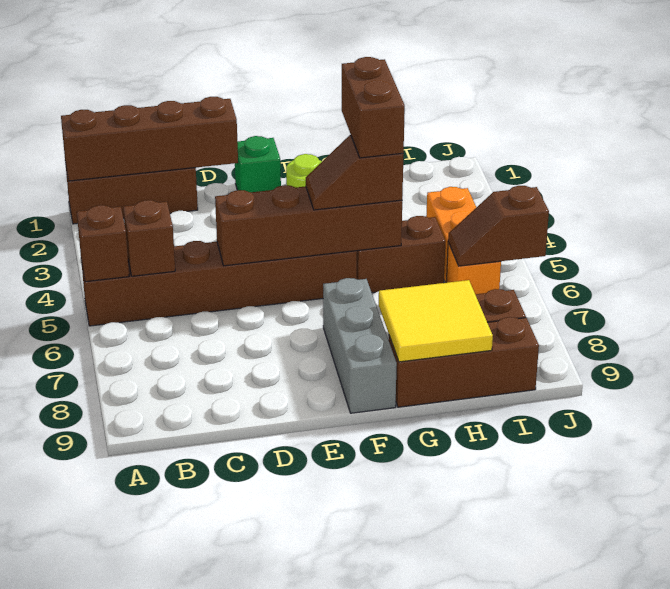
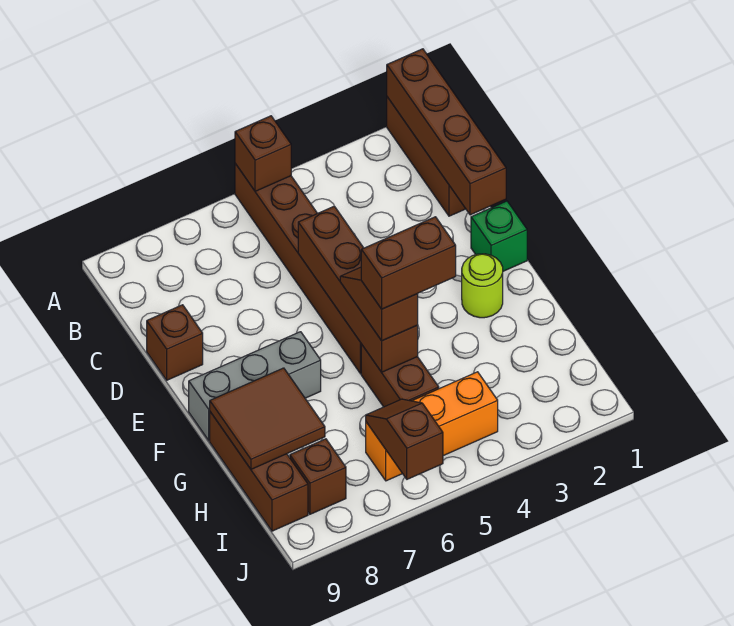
brown 1x1 brick [123,200,175,276] -> brown 1x1 brick moved to [147,305,203,380]
yellow 2x2 tile [379,280,493,362] -> brown 2x2 tile [210,368,325,469]

